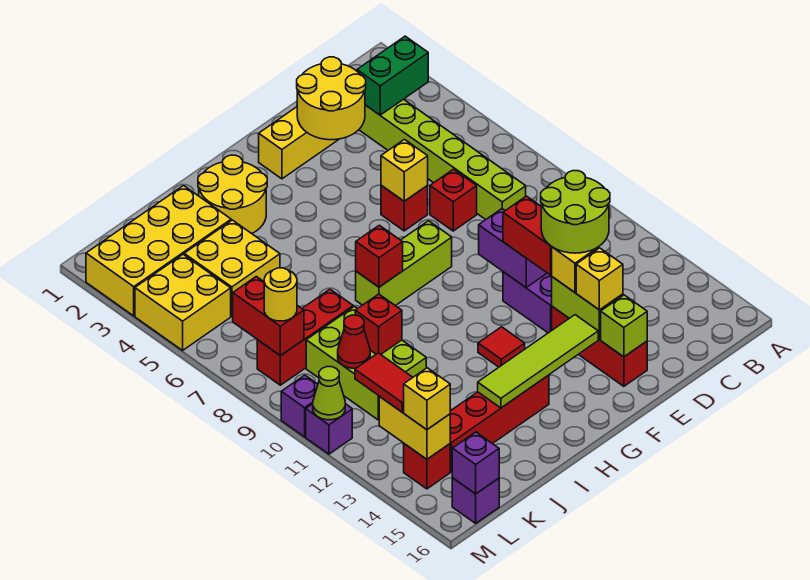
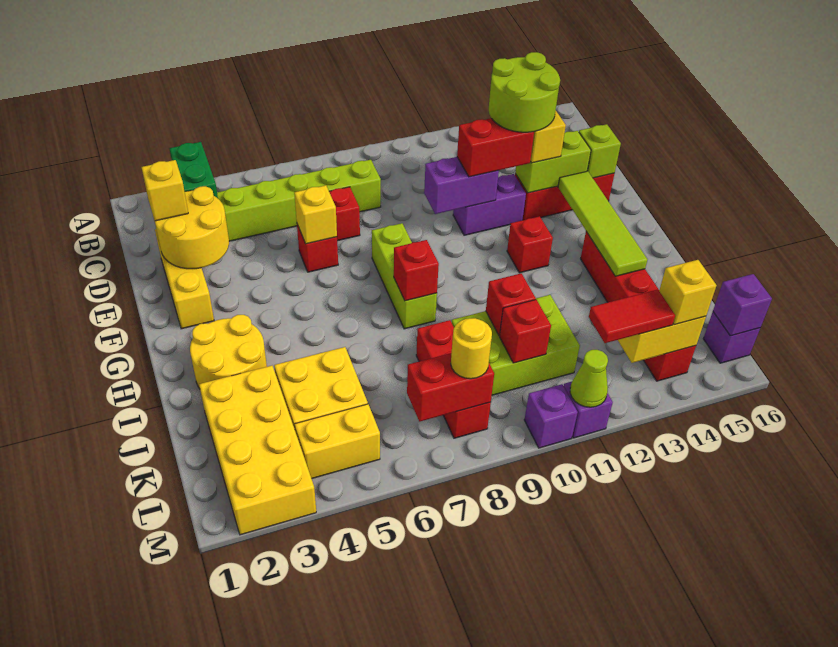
yellow 1x1 brick [576,248,623,310] -> yellow 1x1 brick moved to [141,160,188,221]
red 1x1 tile [478,327,525,367] -> red 1x1 brick [507,216,553,273]
red 1x1 cone [338,315,370,368] -> red 1x1 brick [500,300,551,363]
yellow 2x2 brick [135,254,231,350] -> yellow 1x2 brick [295,404,380,479]

